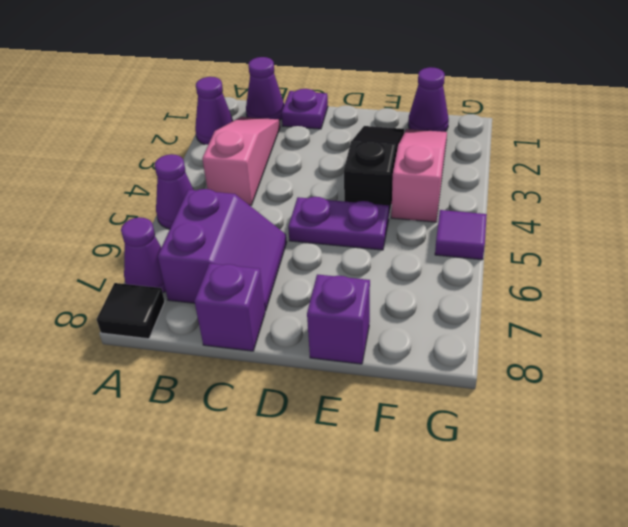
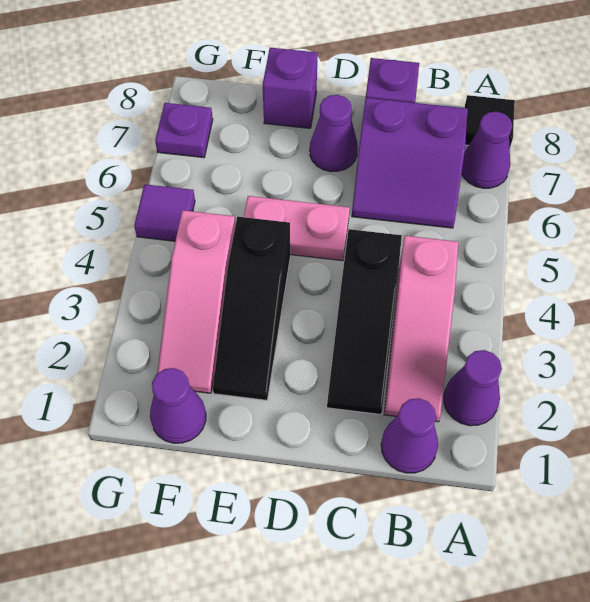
purple 1x1 cone [155,154,194,229] -> purple 1x1 cone moved to [310,95,358,172]
purple 2x2 slope [158,189,287,311] -> purple 2x2 slope turned to [352,98,468,228]
purple 1x1 plate [281,89,328,129] -> purple 1x1 plate moved to [155,103,213,158]
none -> black 1x3 slope [327,229,402,415]
purple 1x2 plate [288,197,389,250] -> pink 1x2 plate [244,196,350,261]

